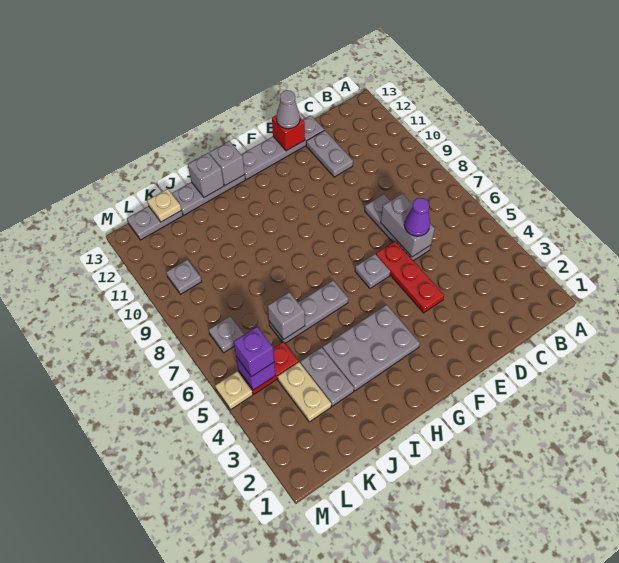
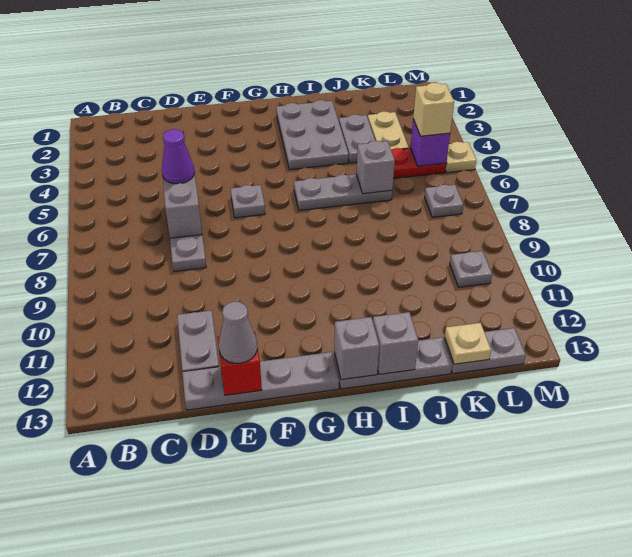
red 1x3 plate [376,241,444,313] -> none
grey 2x3 plate [323,305,420,391] -> grey 2x3 plate turned to [276,100,349,170]
purple 1x1 brick [234,327,274,377] -> tan 1x1 brick [413,83,454,136]

